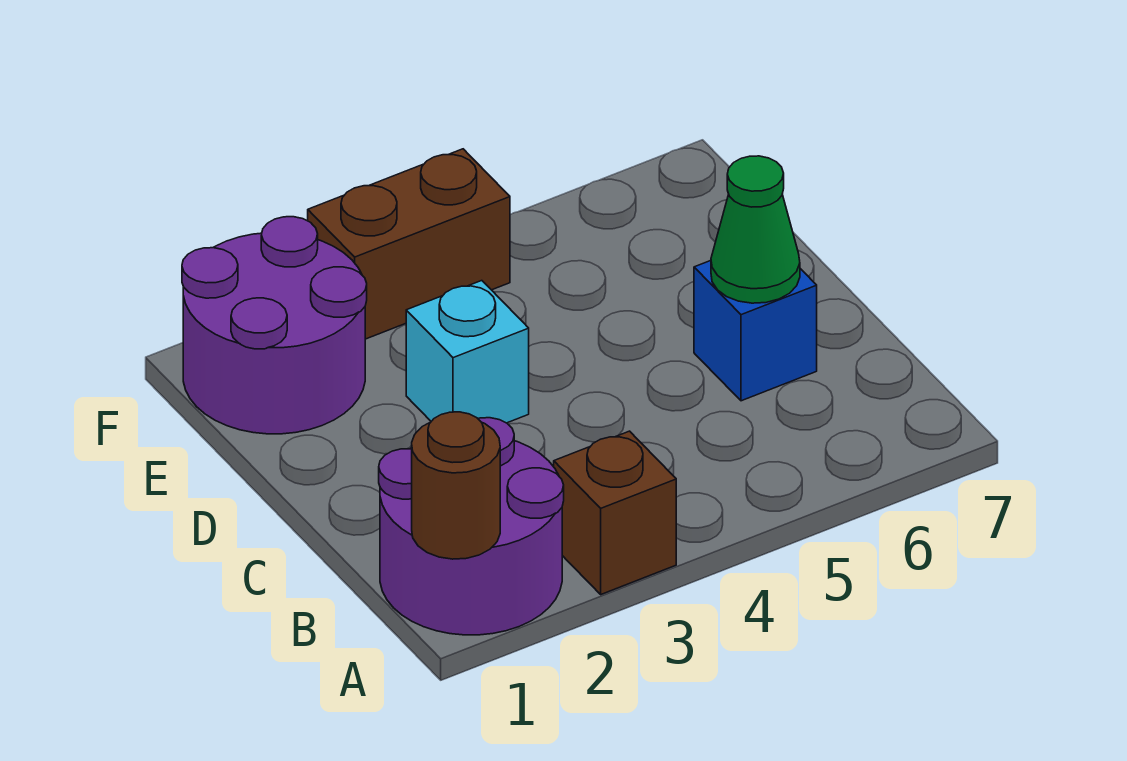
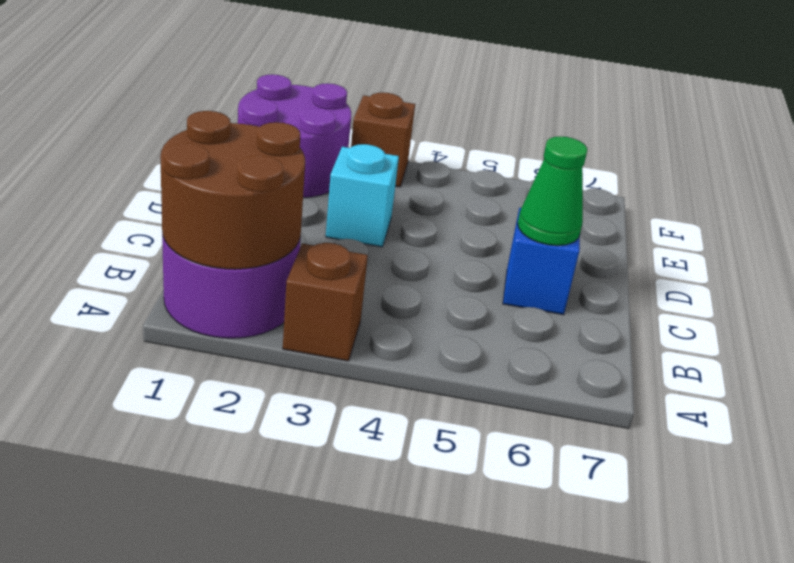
brown 1x1 round brick [412,412,500,559] -> brown 2x2 round brick [160,111,305,269]
brown 1x2 brick [308,149,510,339] -> brown 1x1 brick [351,93,415,187]

